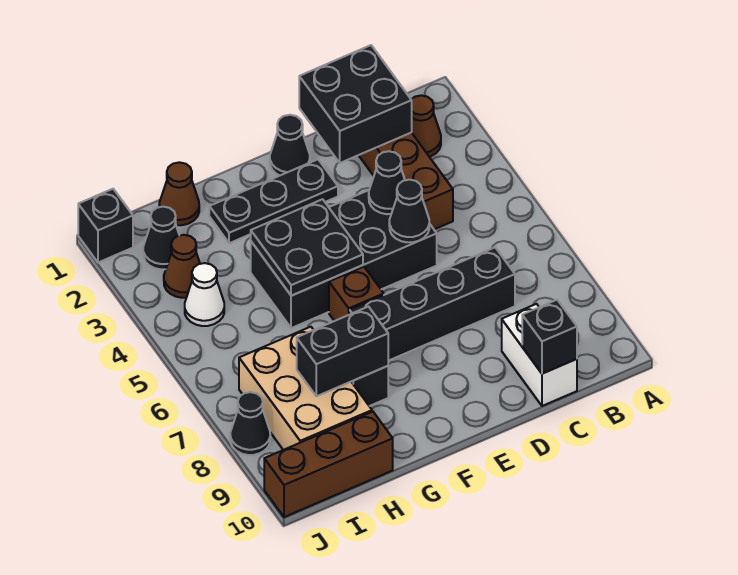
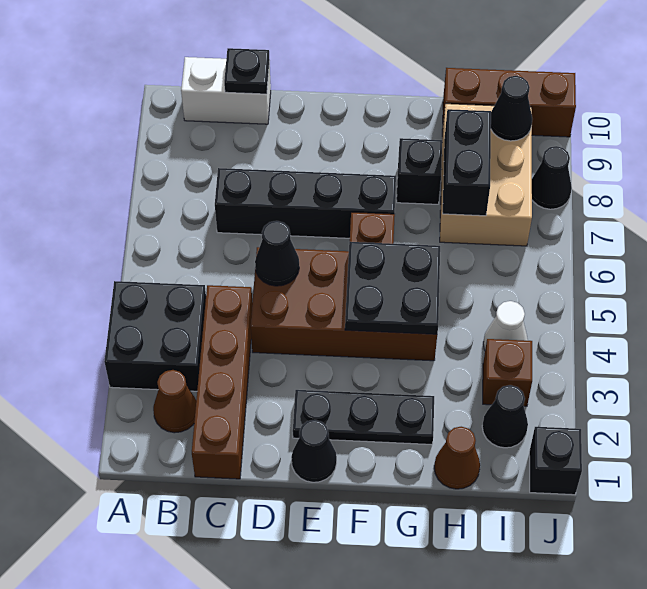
black 2x2 brick [299,45,412,163] -> black 2x2 brick moved to [104,281,206,391]
white 1x2 brick [502,304,577,406] -> white 1x2 brick turned to [181,57,271,124]
black 1x1 brick [522,300,577,374] -> black 1x1 plate [224,48,270,94]
black 2x4 brick [251,190,437,328] -> brown 2x4 brick [251,247,437,361]
black 1x1 cone [369,151,405,214] -> black 1x1 cone moved to [491,76,532,141]
black 1x2 brick [297,307,388,396] -> black 1x2 brick turned to [443,109,491,216]
brown 1x1 cone [164,235,200,298] -> brown 1x1 brick [483,339,532,406]

